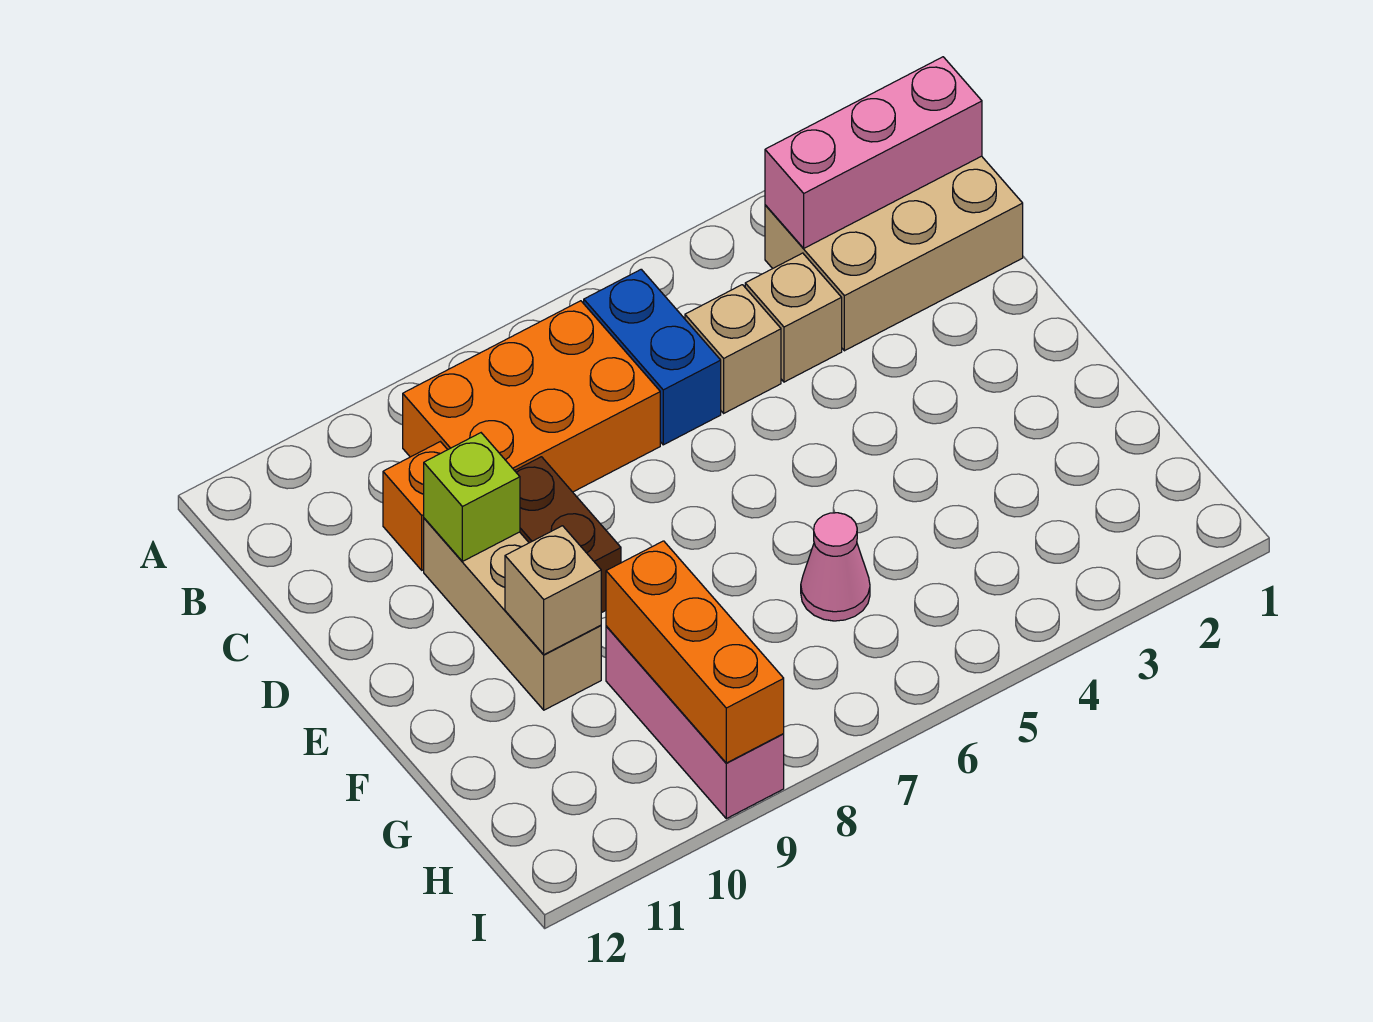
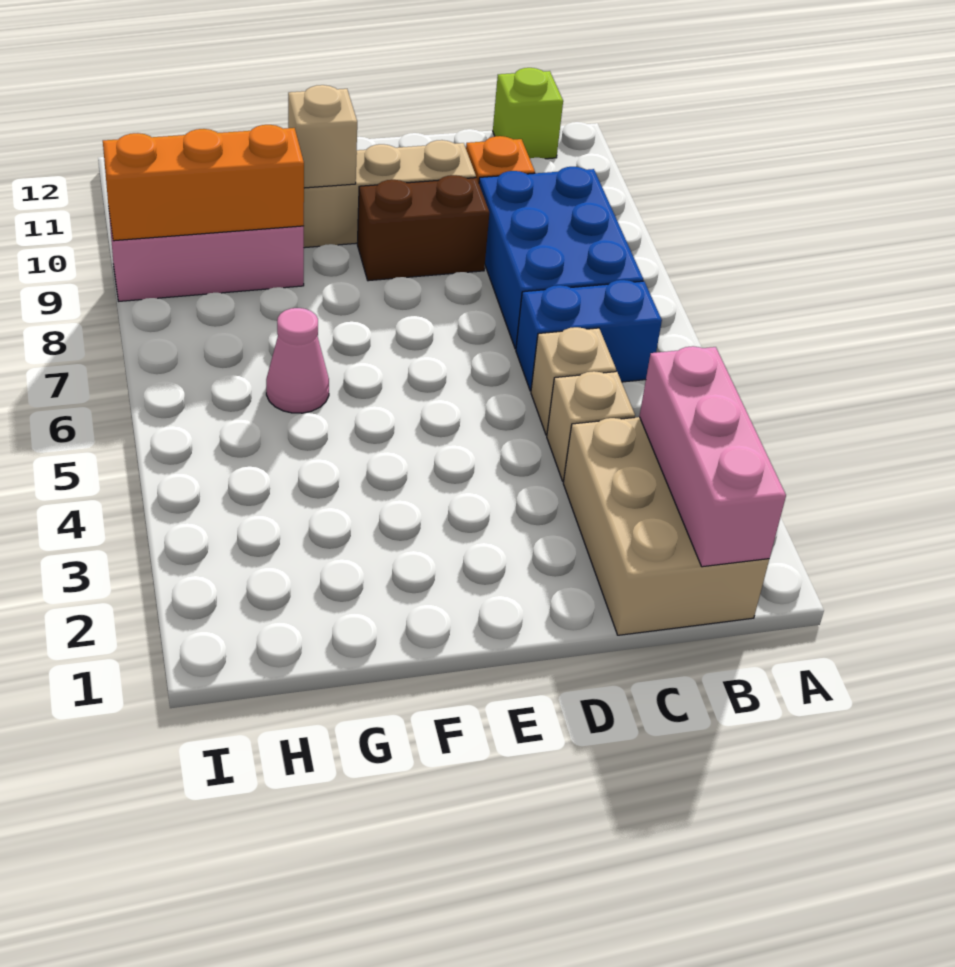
orange 2x3 brick [403,301,660,492] -> blue 2x3 brick [479,167,643,349]
lime 1x1 brick [424,433,520,561] -> lime 1x1 brick moved to [493,68,563,159]

